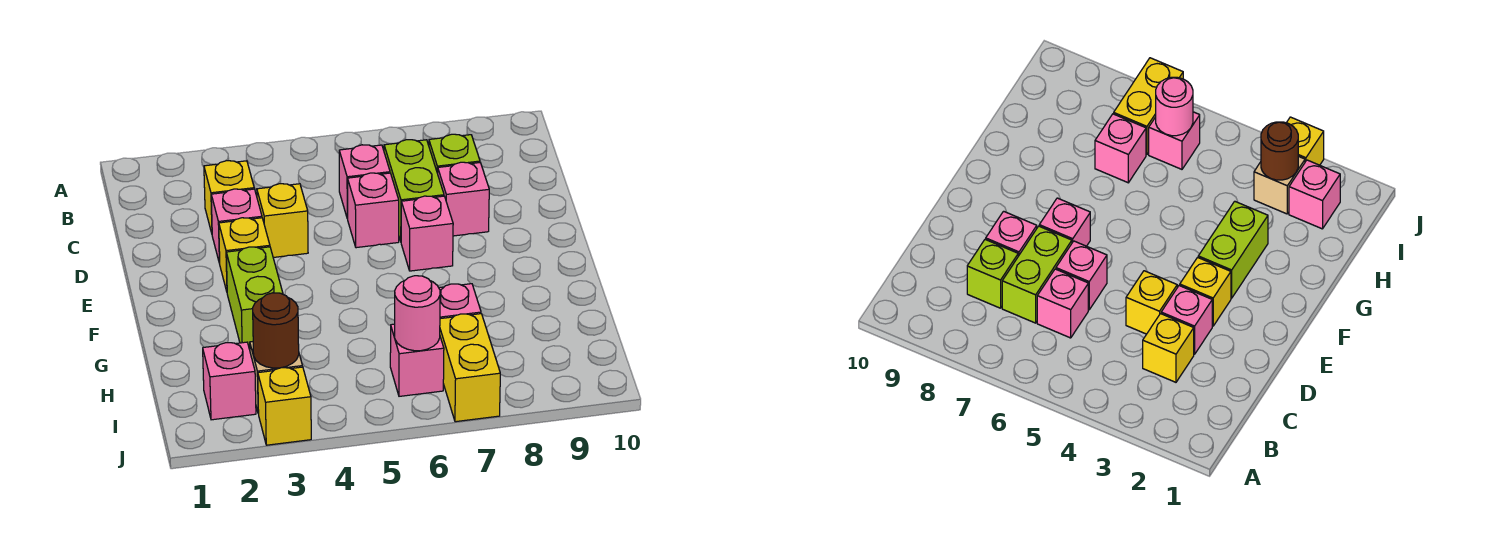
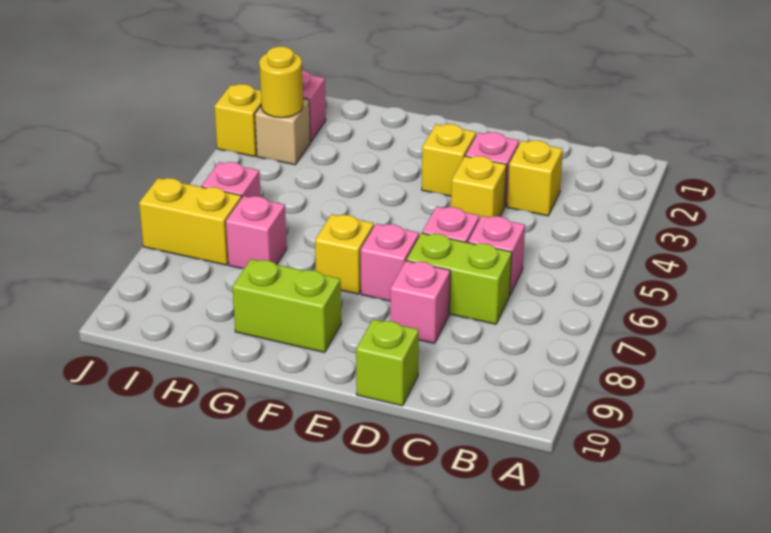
lime 1x1 brick [429,134,480,173] -> lime 1x1 brick moved to [356,319,419,406]
lime 1x2 brick [226,247,283,350] -> lime 1x2 brick moved to [232,259,341,352]
none -> yellow 1x1 brick [315,214,374,294]
brown 1x1 round brick [253,293,299,368] -> yellow 1x1 round brick [259,47,303,118]
pink 1x1 round brick [395,276,440,351] -> none

